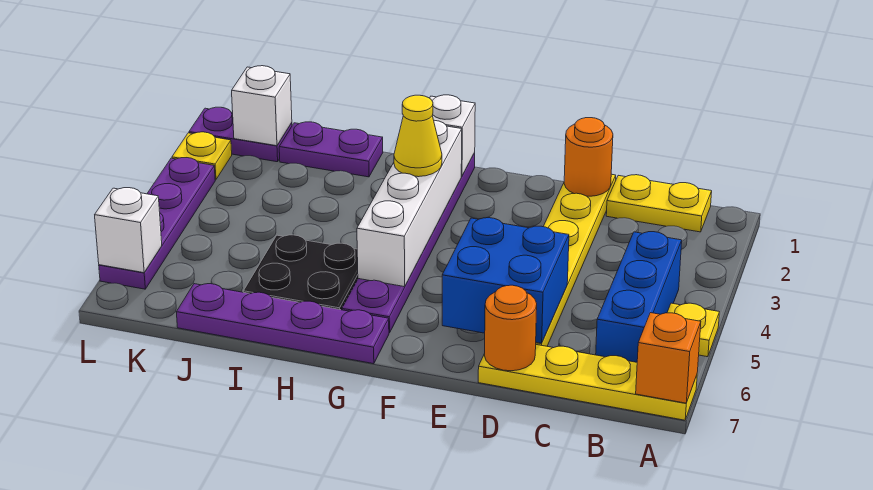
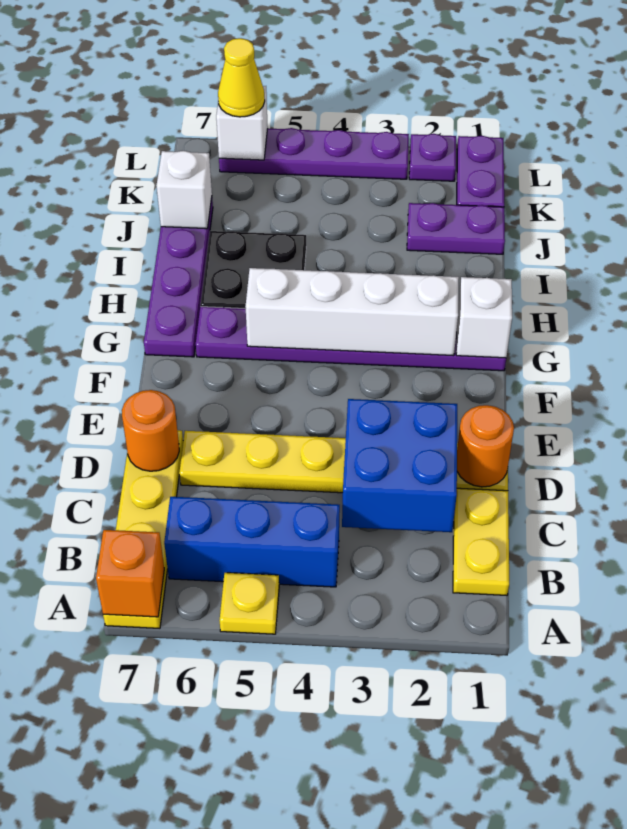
blue 2x2 brick [442,218,569,343] -> blue 2x2 brick moved to [342,399,457,532]
yellow 1x1 cone [394,95,442,177] -> yellow 1x1 cone moved to [218,38,265,117]
purple 1x2 plate [279,122,383,177] -> purple 1x2 plate turned to [407,203,505,254]
white 1x1 brick [232,66,292,146] -> white 1x1 brick moved to [156,151,212,229]
yellow 1x1 plate [172,132,232,180] -> purple 1x1 plate [409,134,456,181]

